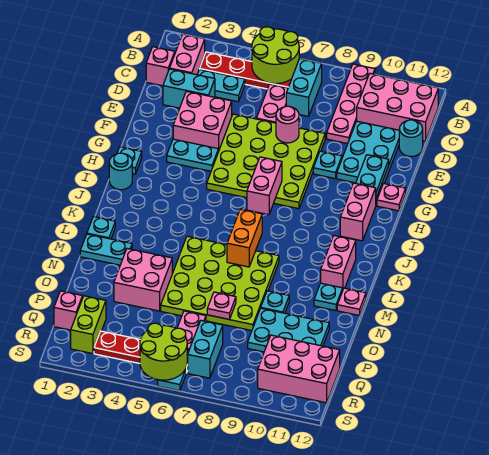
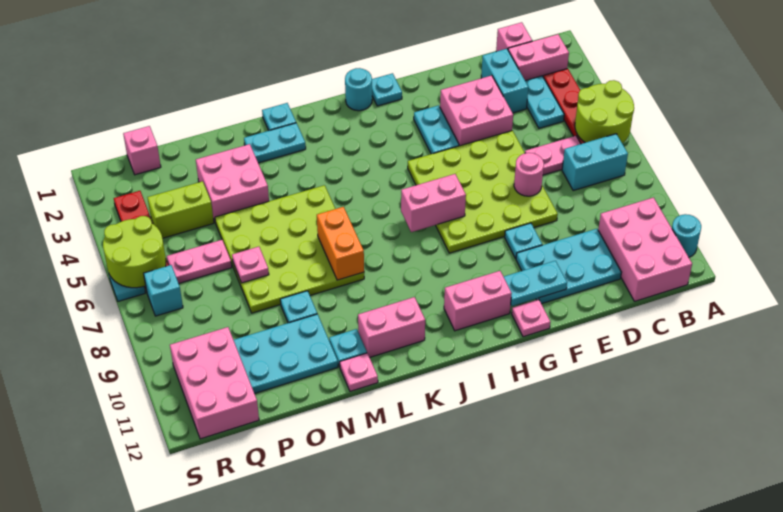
pink 1x4 plate [327,64,375,144] -> none
cyan 1x1 round brick [399,120,423,157] -> cyan 1x1 round brick moved to [672,214,701,257]
orange 1x2 brick [227,209,262,267] -> orange 1x2 brick turned to [317,207,364,280]
cyan 1x2 plate [80,234,132,265] -> cyan 1x2 plate turned to [244,123,306,163]
cyan 2x3 plate [248,308,329,352] -> cyan 2x3 plate turned to [234,314,338,394]
lime 1x2 brick [71,296,106,354] -> lime 1x2 brick moved to [147,181,214,238]
cyan 1x2 brick [188,321,223,378] -> cyan 1x1 brick [144,265,183,316]

